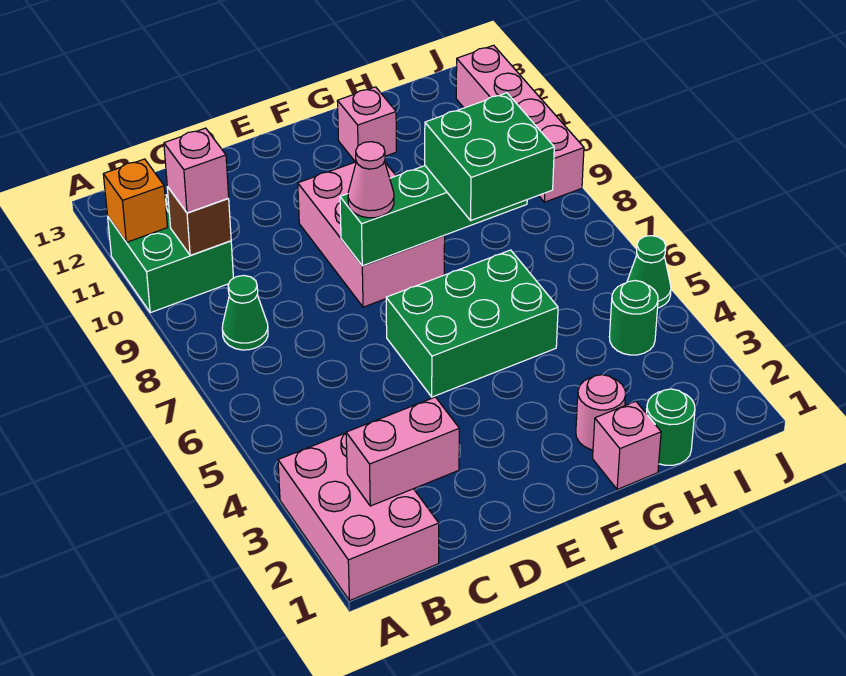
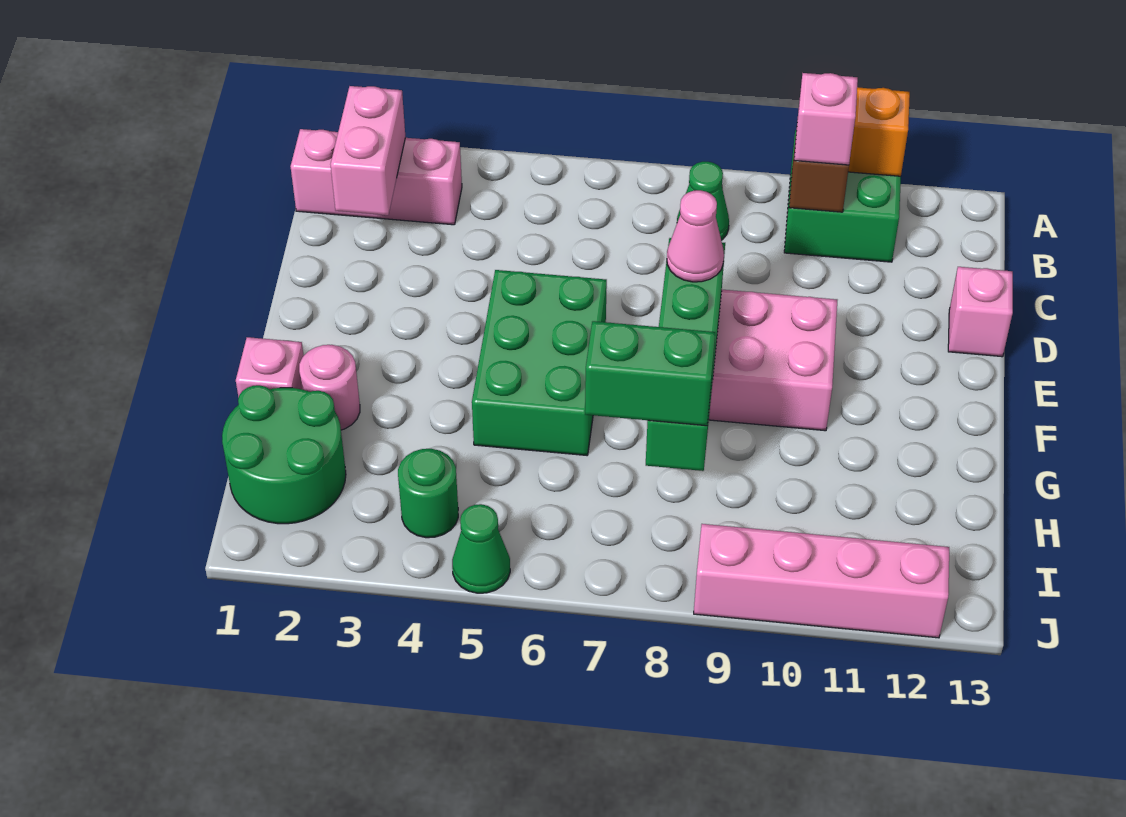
pink 2x3 brick [278,433,439,601] -> pink 1x3 brick [291,129,462,225]
green 2x2 brick [425,93,554,220] -> green 1x2 brick [585,321,715,426]
pink 1x1 brick [337,87,396,162] -> pink 1x1 brick moved to [948,267,1013,357]
green 1x1 round brick [646,389,695,465] -> green 2x2 round brick [222,385,346,524]

